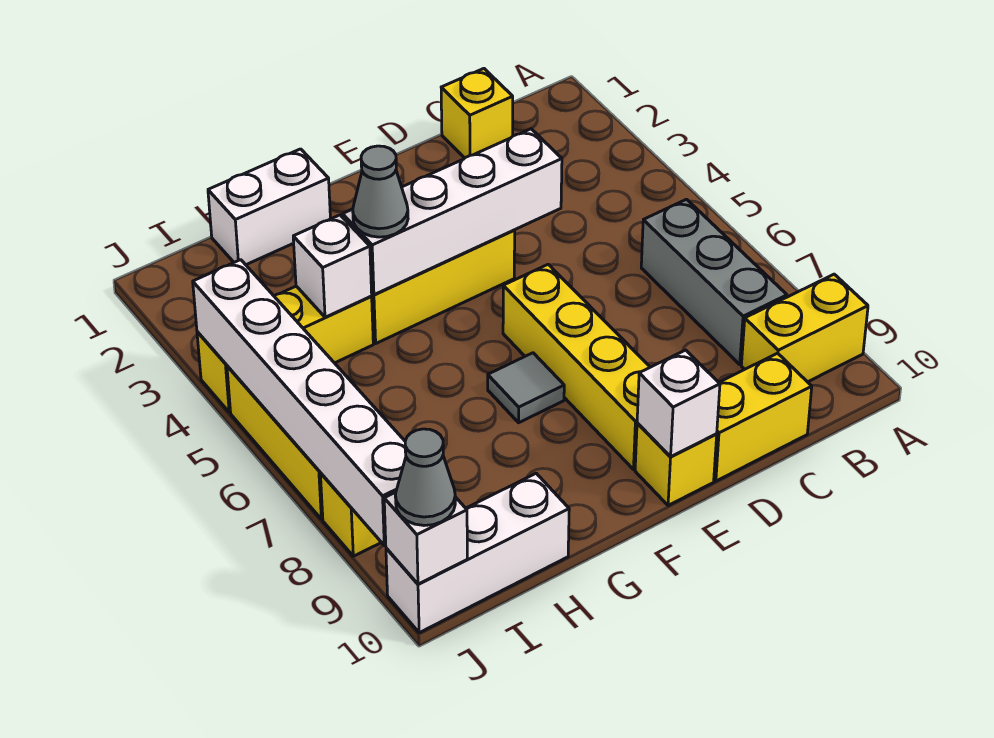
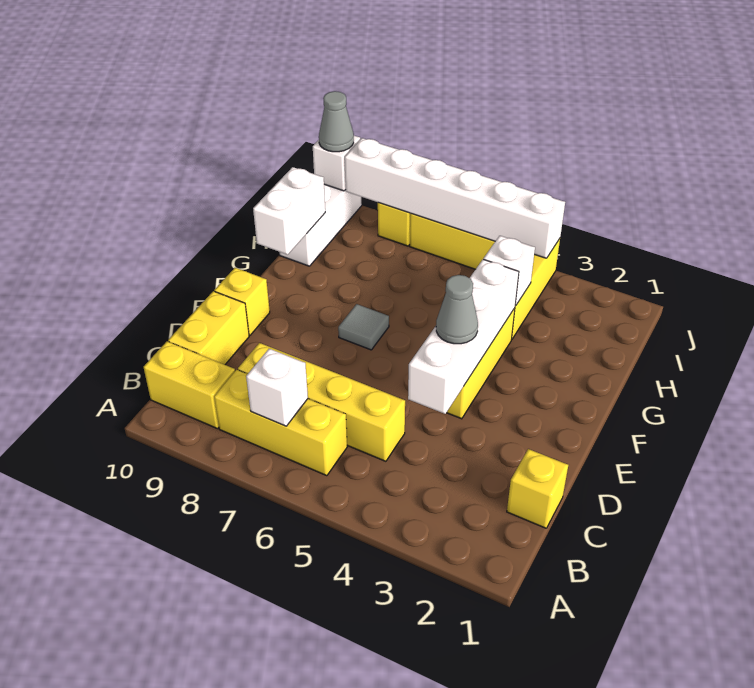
yellow 1x2 brick [741,274,868,382] -> yellow 1x2 brick turned to [144,341,235,429]
grey 1x3 brick [641,199,787,364] -> yellow 1x3 brick [214,370,347,476]
yellow 1x4 brick [503,264,650,469] -> yellow 1x4 brick moved to [238,343,405,461]
white 1x1 brick [637,350,720,457] -> white 1x1 brick moved to [246,349,308,426]
white 1x2 brick [208,149,330,265] -> white 1x2 brick moved to [253,167,325,255]
grey 1x1 cone [353,146,408,237] -> grey 1x1 cone moved to [436,275,478,344]

